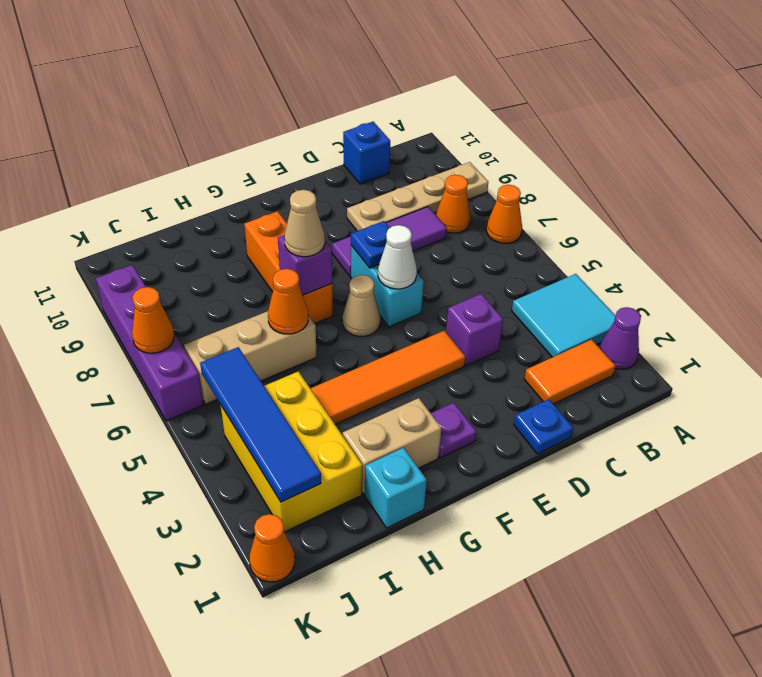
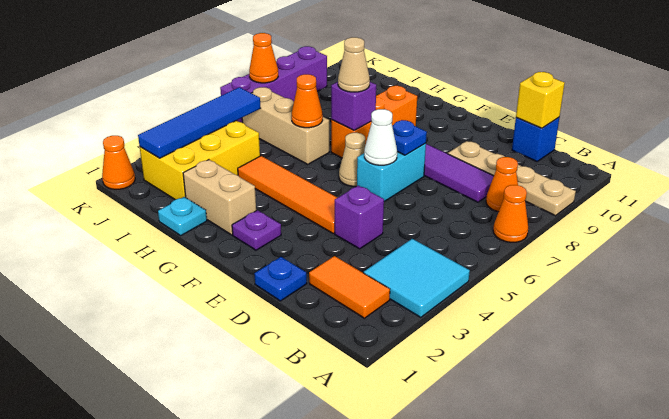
purple 1x1 cone [600,307,641,369] -> none
none -> yellow 1x1 brick [516,72,565,128]
cyan 1x1 brick [365,448,427,528] -> cyan 1x1 plate [158,197,207,236]

